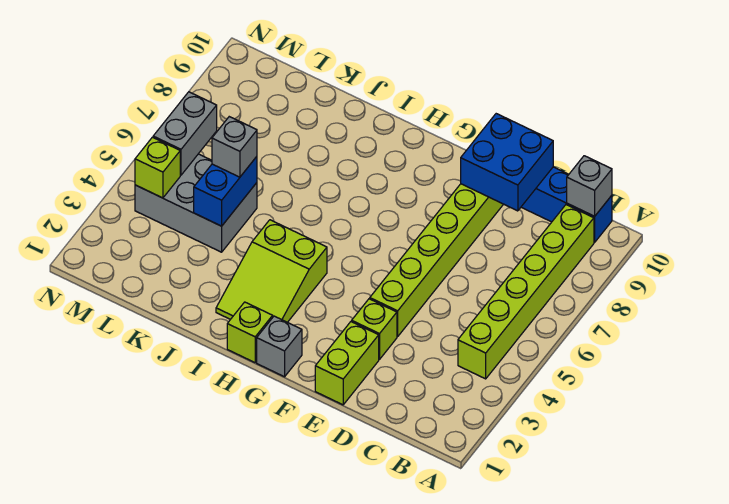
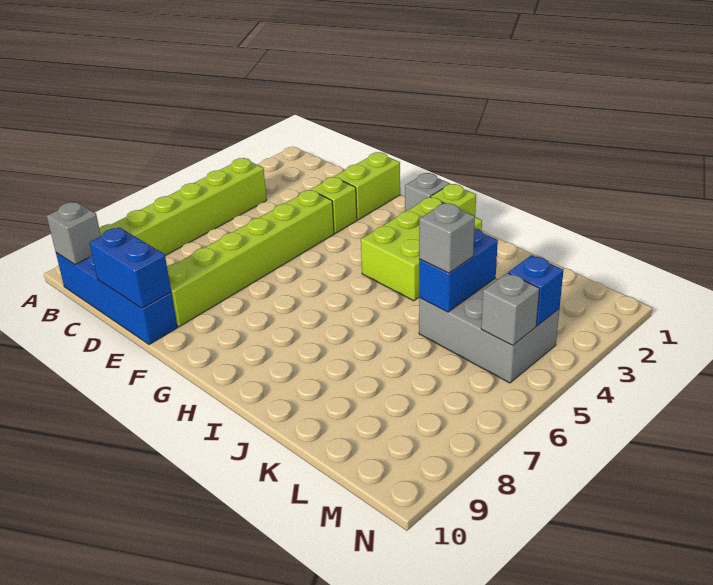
blue 2x2 brick [461,114,553,211] -> blue 1x2 brick [90,227,171,308]
lime 2x3 slope [216,220,327,322] -> lime 2x3 brick [361,197,482,301]
lime 1x1 brick [135,137,180,198] -> blue 1x1 brick [508,255,563,326]
grey 1x2 brick [153,92,217,175] -> grey 1x1 brick [481,273,539,346]

